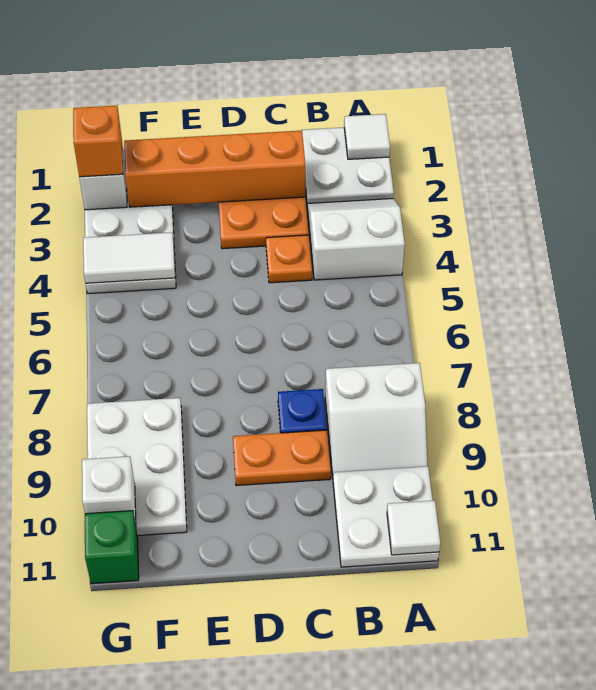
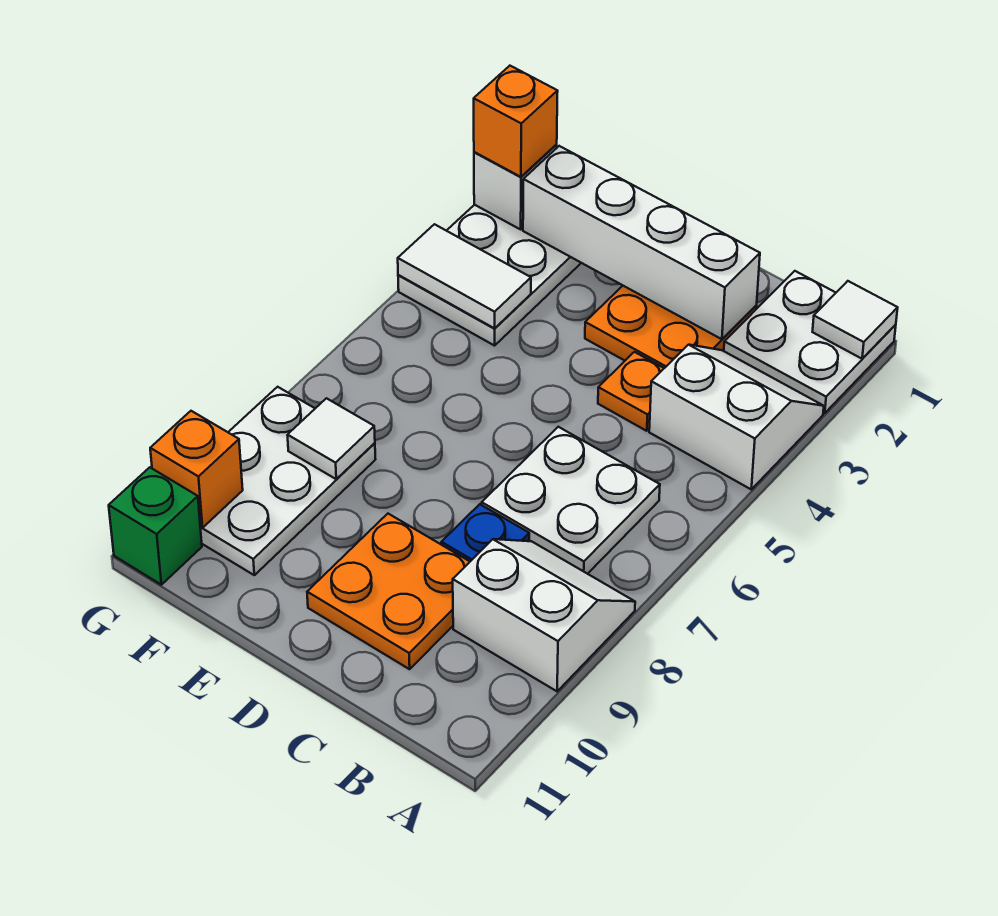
white 2x2 slope [325,363,427,477] -> white 2x2 slope turned to [453,539,635,691]
white 2x2 plate [333,466,439,567] -> white 2x2 plate moved to [482,427,660,574]
white 1x1 tile [387,500,440,555] -> white 1x1 tile moved to [288,398,375,479]
orange 1x4 brick [124,131,305,207] -> white 1x4 brick [523,146,760,339]
orange 1x2 plate [233,430,331,485] -> orange 2x2 plate [307,514,470,669]
white 1x1 brick [82,456,136,525] -> orange 1x1 brick [150,411,243,528]

